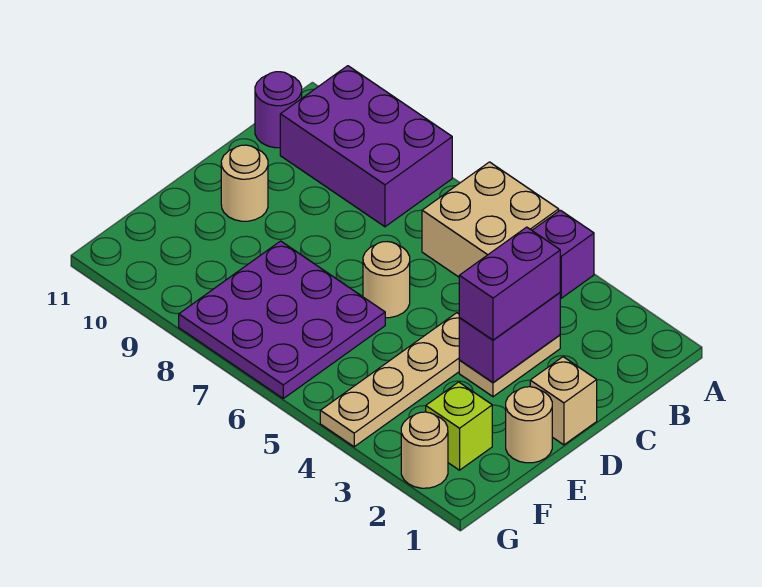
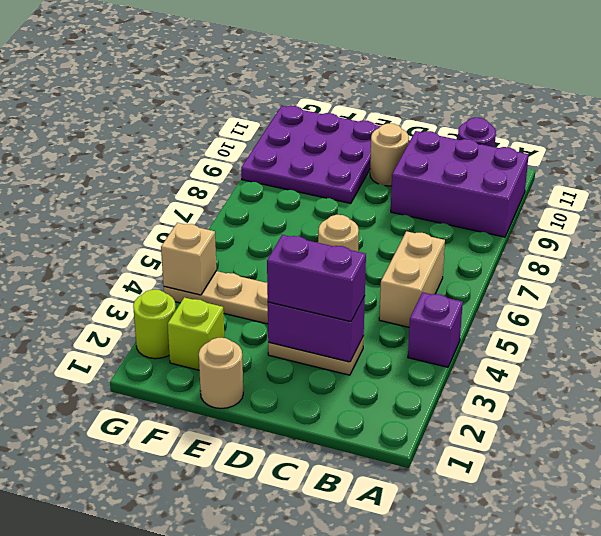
tan 2x2 brick [422,162,559,277] -> tan 1x2 brick [379,231,445,327]
purple 2x3 brick [280,66,452,227] -> purple 2x3 brick turned to [391,131,529,237]
tan 1x1 brick [530,357,597,445] -> tan 1x1 brick moved to [161,223,216,295]
purple 3x3 plate [179,241,385,398] -> purple 3x3 plate moved to [241,106,381,203]
tan 1x1 round brick [401,412,448,488] -> lime 1x1 round brick [133,290,176,359]

